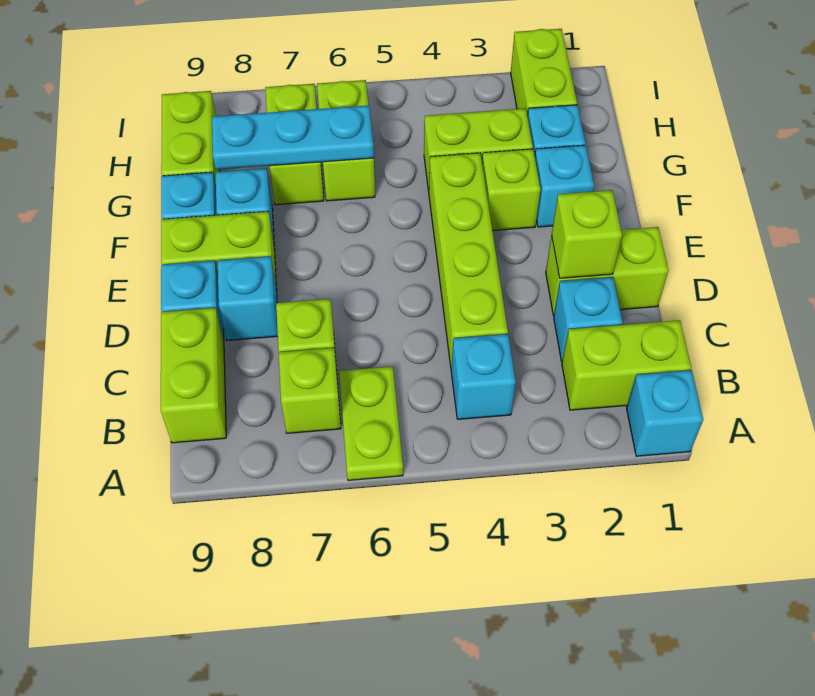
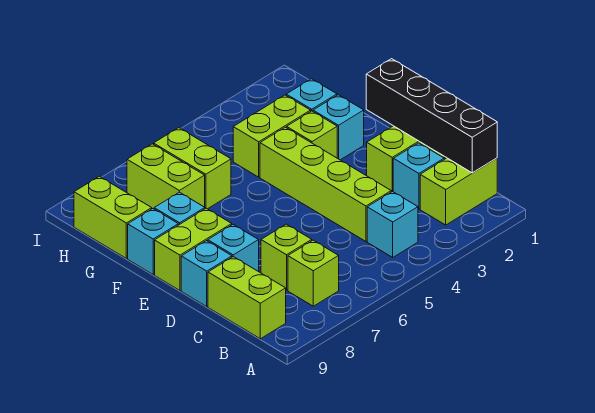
cyan 1x1 brick [627,370,703,456] -> none
lime 1x2 plate [339,367,403,480] -> none
none -> black 1x4 brick [366,59,497,173]
lime 1x1 brick [552,190,622,278] -> none
cyan 1x3 plate [212,105,374,170] -> none
lime 1x2 brick [511,29,577,116] -> none

